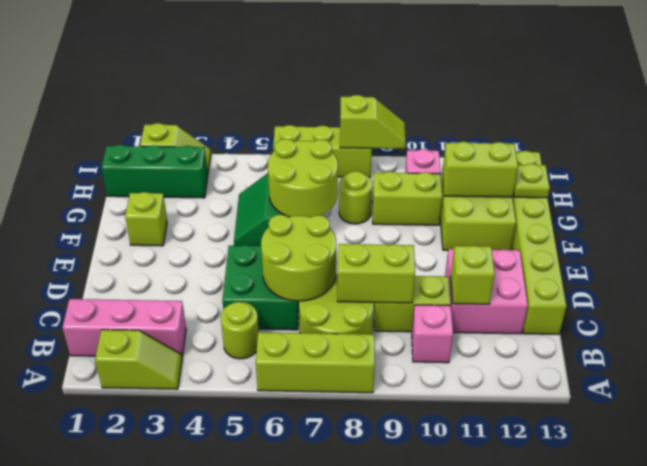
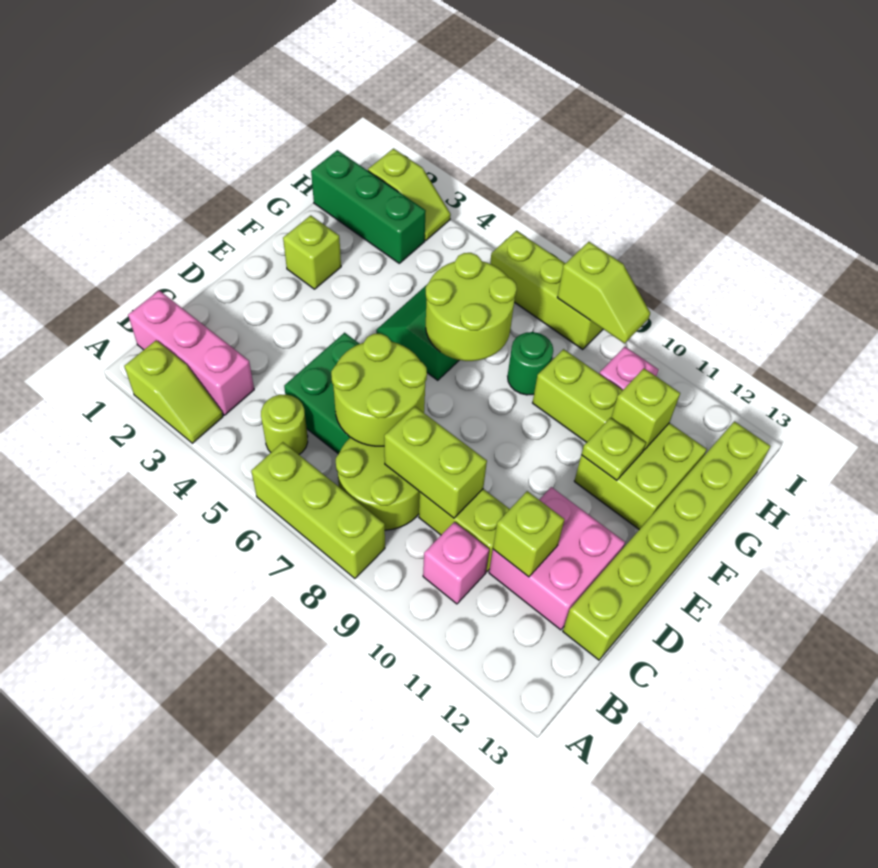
lime 1x1 round brick [339,171,372,224] -> green 1x1 round brick [508,332,553,395]
lime 1x2 brick [442,142,518,197] -> lime 1x1 brick [611,368,680,450]
lime 1x1 plate [514,164,550,198] -> lime 1x1 plate moved to [581,418,646,480]

